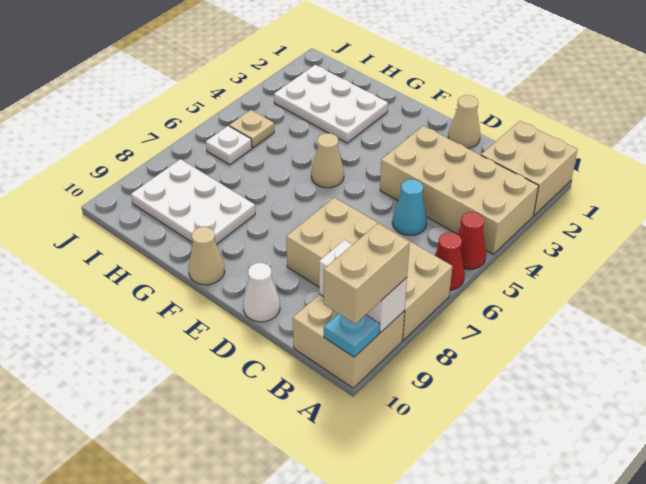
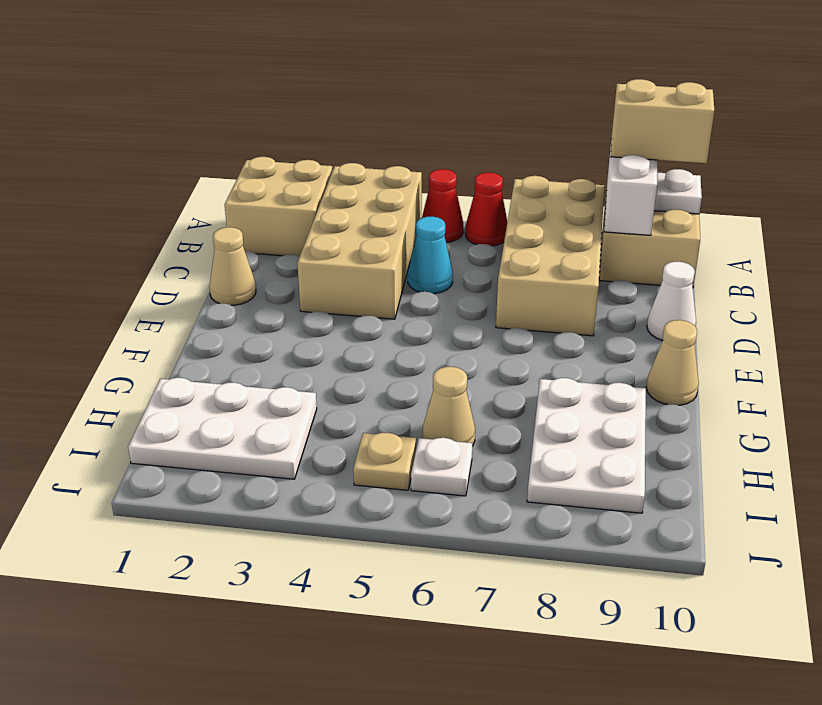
cyan 1x1 plate [324,314,380,357] -> white 1x1 plate [654,169,702,214]
tan 1x1 cone [311,133,344,188] -> tan 1x1 cone moved to [423,367,475,446]
white 2x3 plate [274,65,388,143] -> white 2x3 plate turned to [128,378,317,479]

